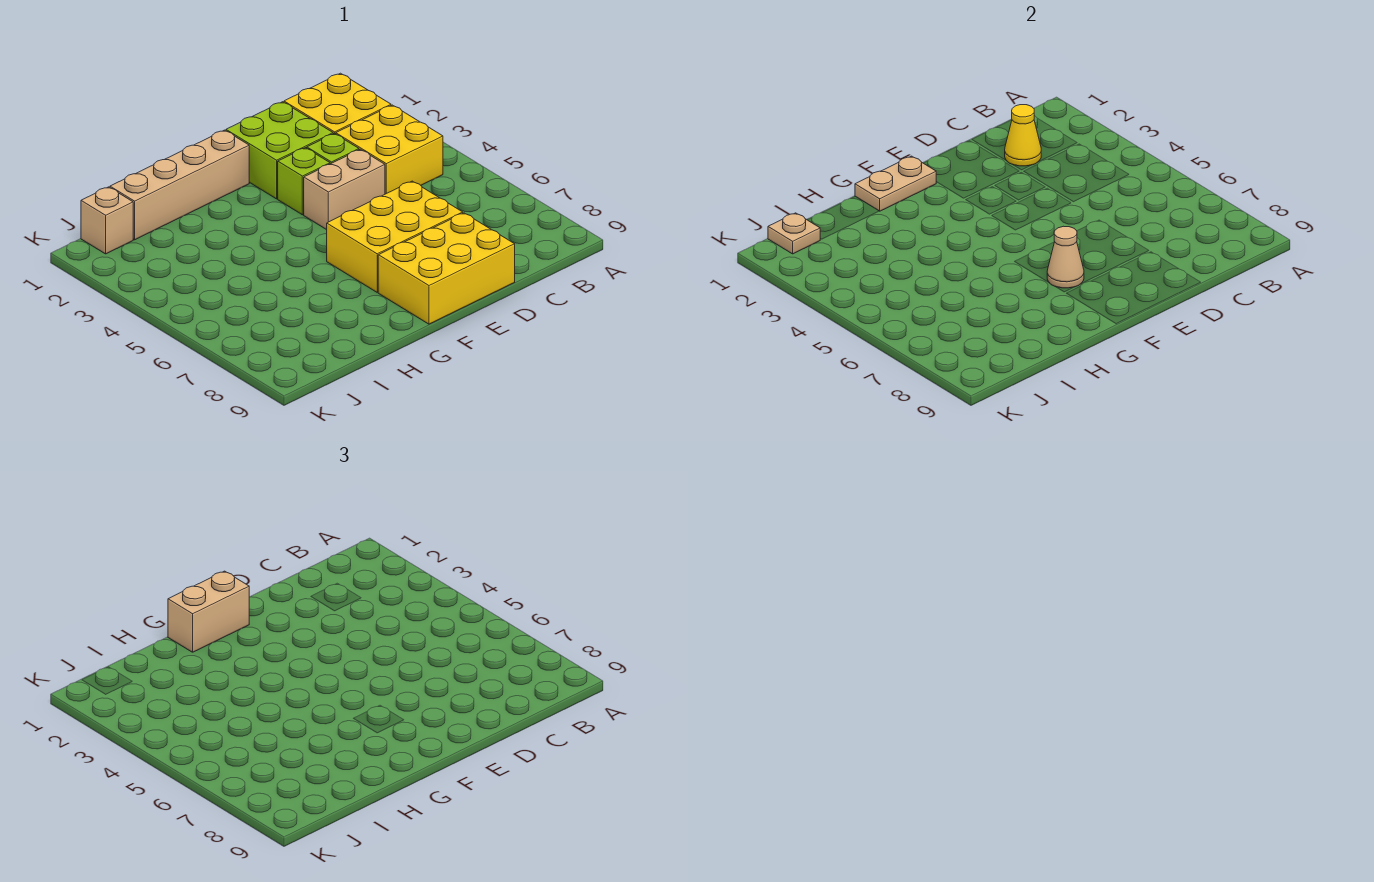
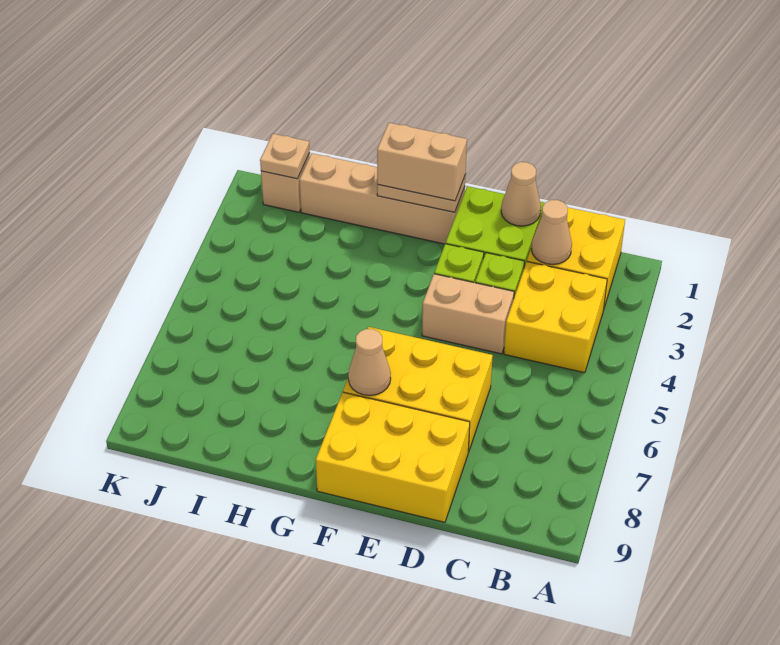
yellow 1x1 cone [1005,105,1041,166] -> tan 1x1 cone [531,200,572,264]
none -> tan 1x1 cone [501,162,541,226]

